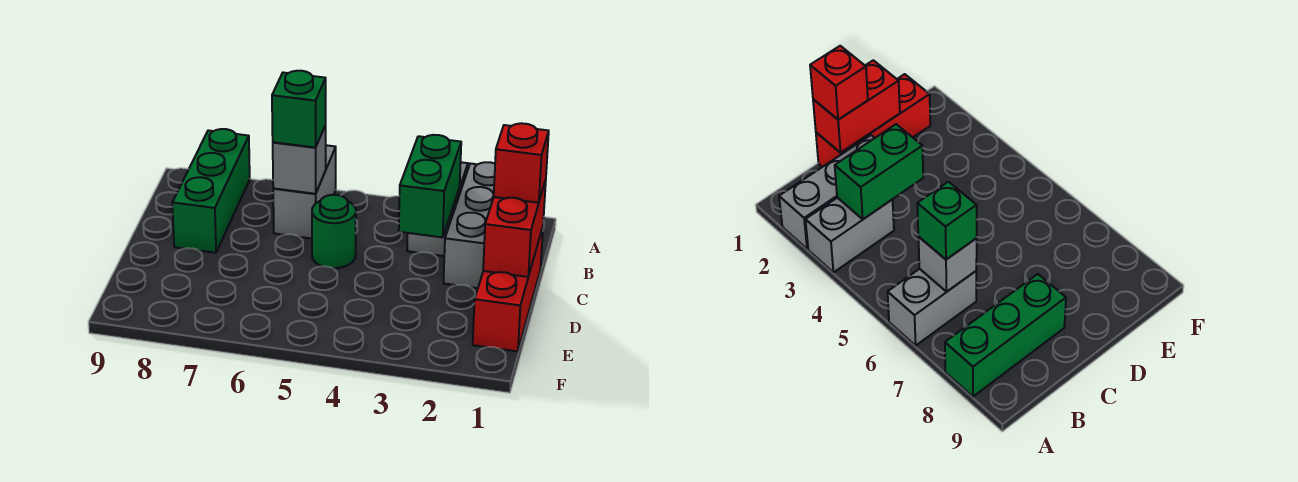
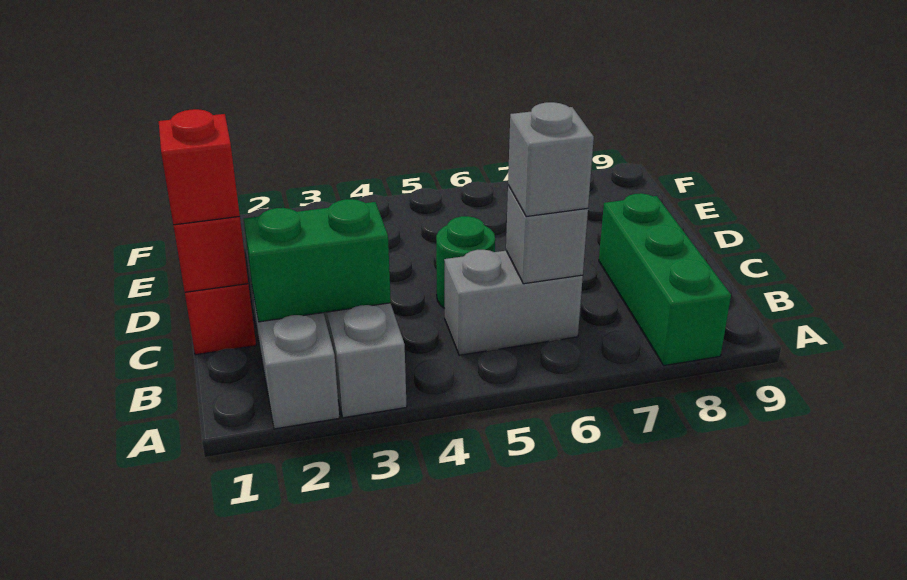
grey 1x2 brick [273,145,336,238] -> grey 1x2 brick turned to [444,250,583,355]
green 1x2 brick [399,135,461,237] -> green 1x2 brick turned to [244,199,391,322]
green 1x1 brick [272,71,326,147] -> grey 1x1 brick [508,102,594,217]

